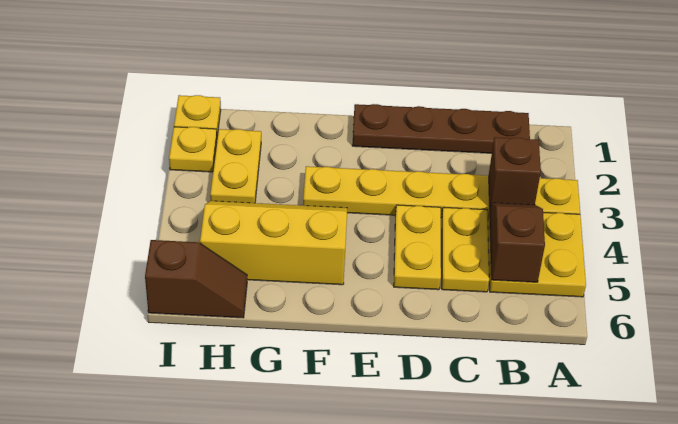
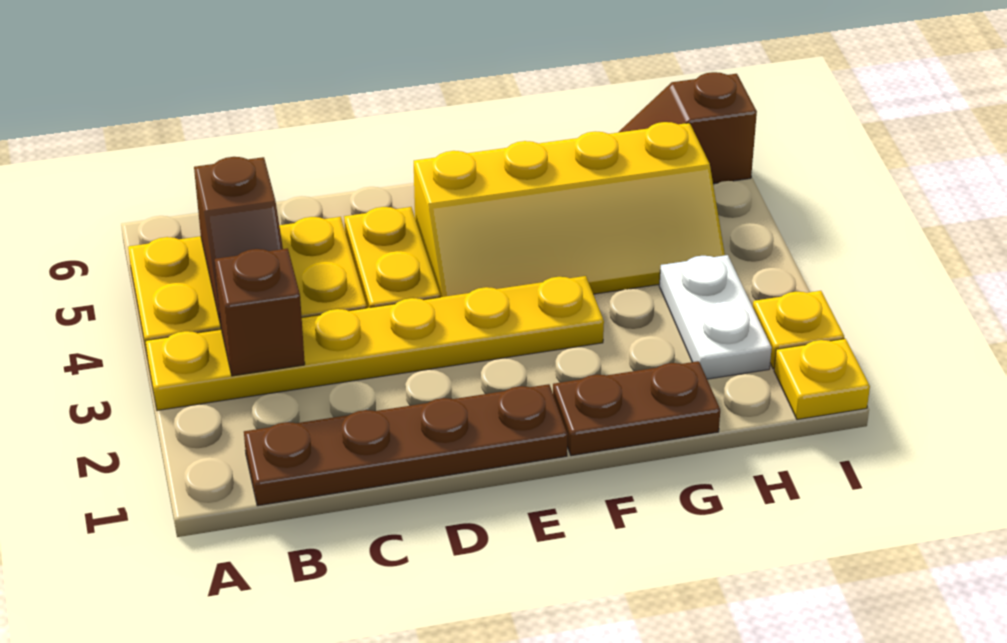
none -> brown 1x2 plate [553,361,720,456]
yellow 2x3 slope [200,201,347,285] -> yellow 2x4 slope [414,122,725,297]
yellow 1x2 plate [210,129,261,203] -> white 1x2 plate [659,255,772,379]

